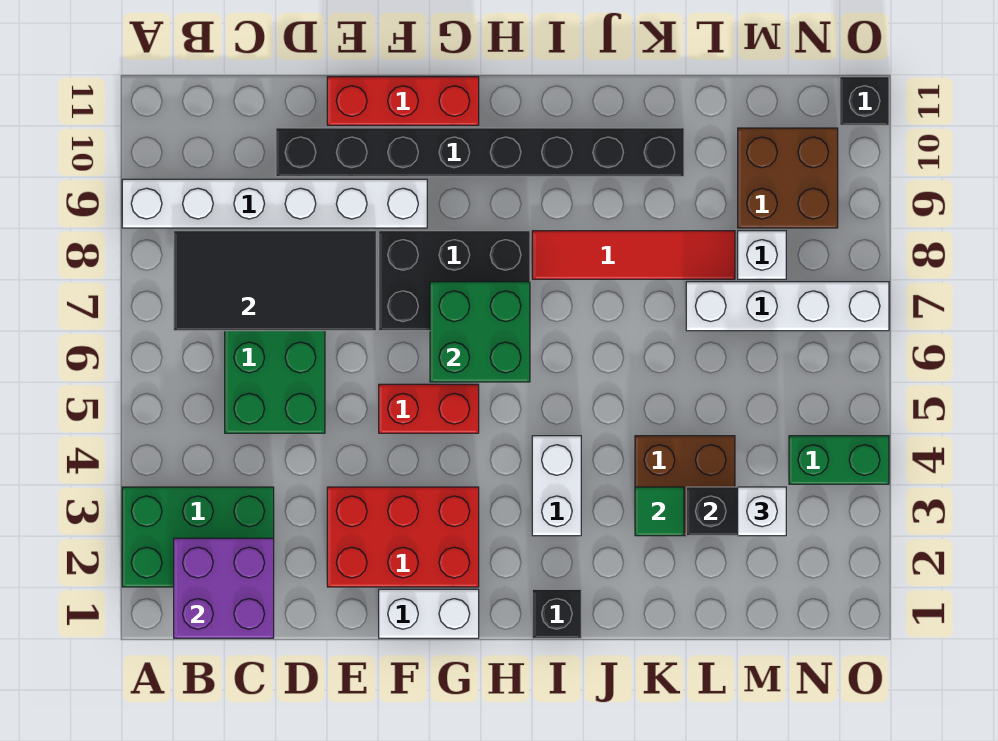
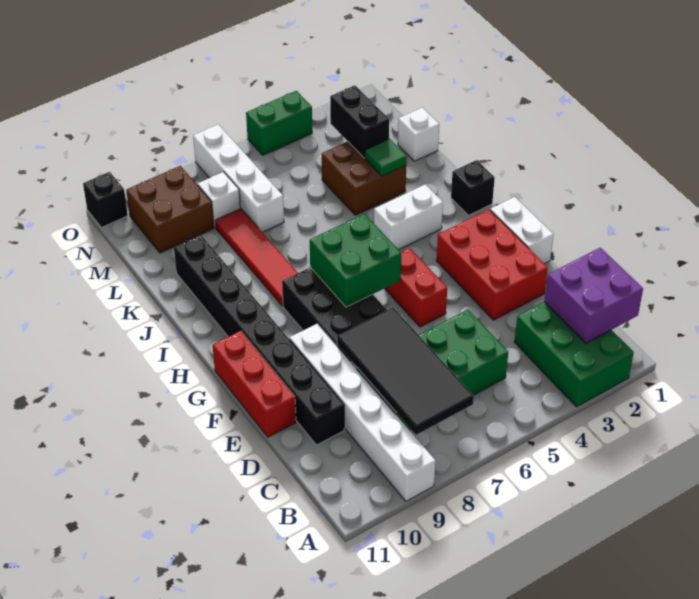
white 1x1 brick [738,487,786,536] -> white 1x1 brick moved to [398,108,439,161]
green 1x2 brick [789,436,889,484] -> green 1x2 brick turned to [246,91,312,155]

